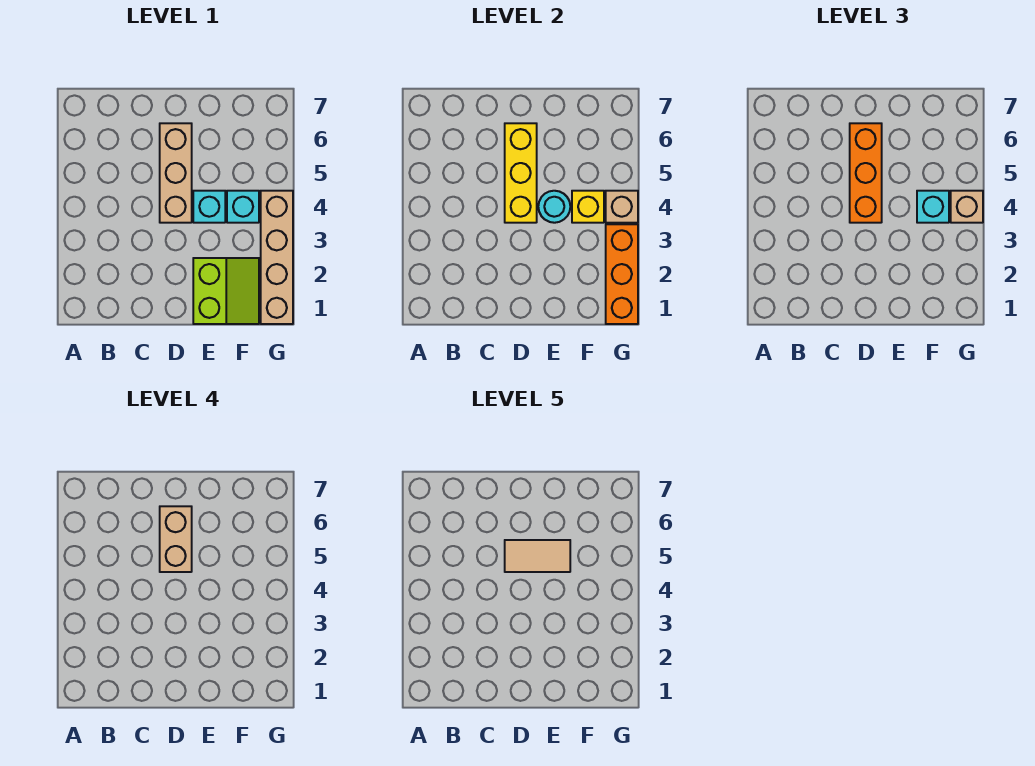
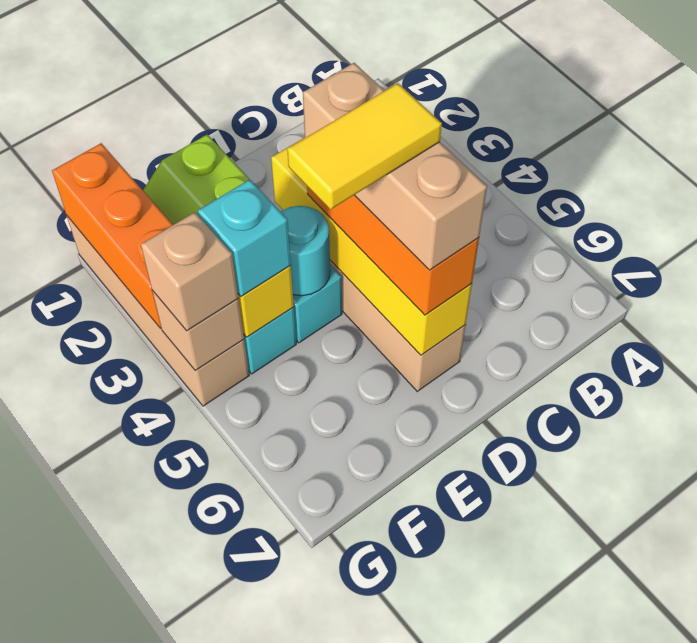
yellow 1x3 brick [505,123,537,223] -> yellow 1x4 brick [271,138,472,355]
tan 1x2 brick [160,506,192,572] -> tan 1x3 brick [303,63,487,270]
tan 1x2 tile [505,540,570,572] -> yellow 1x2 tile [287,83,442,210]

